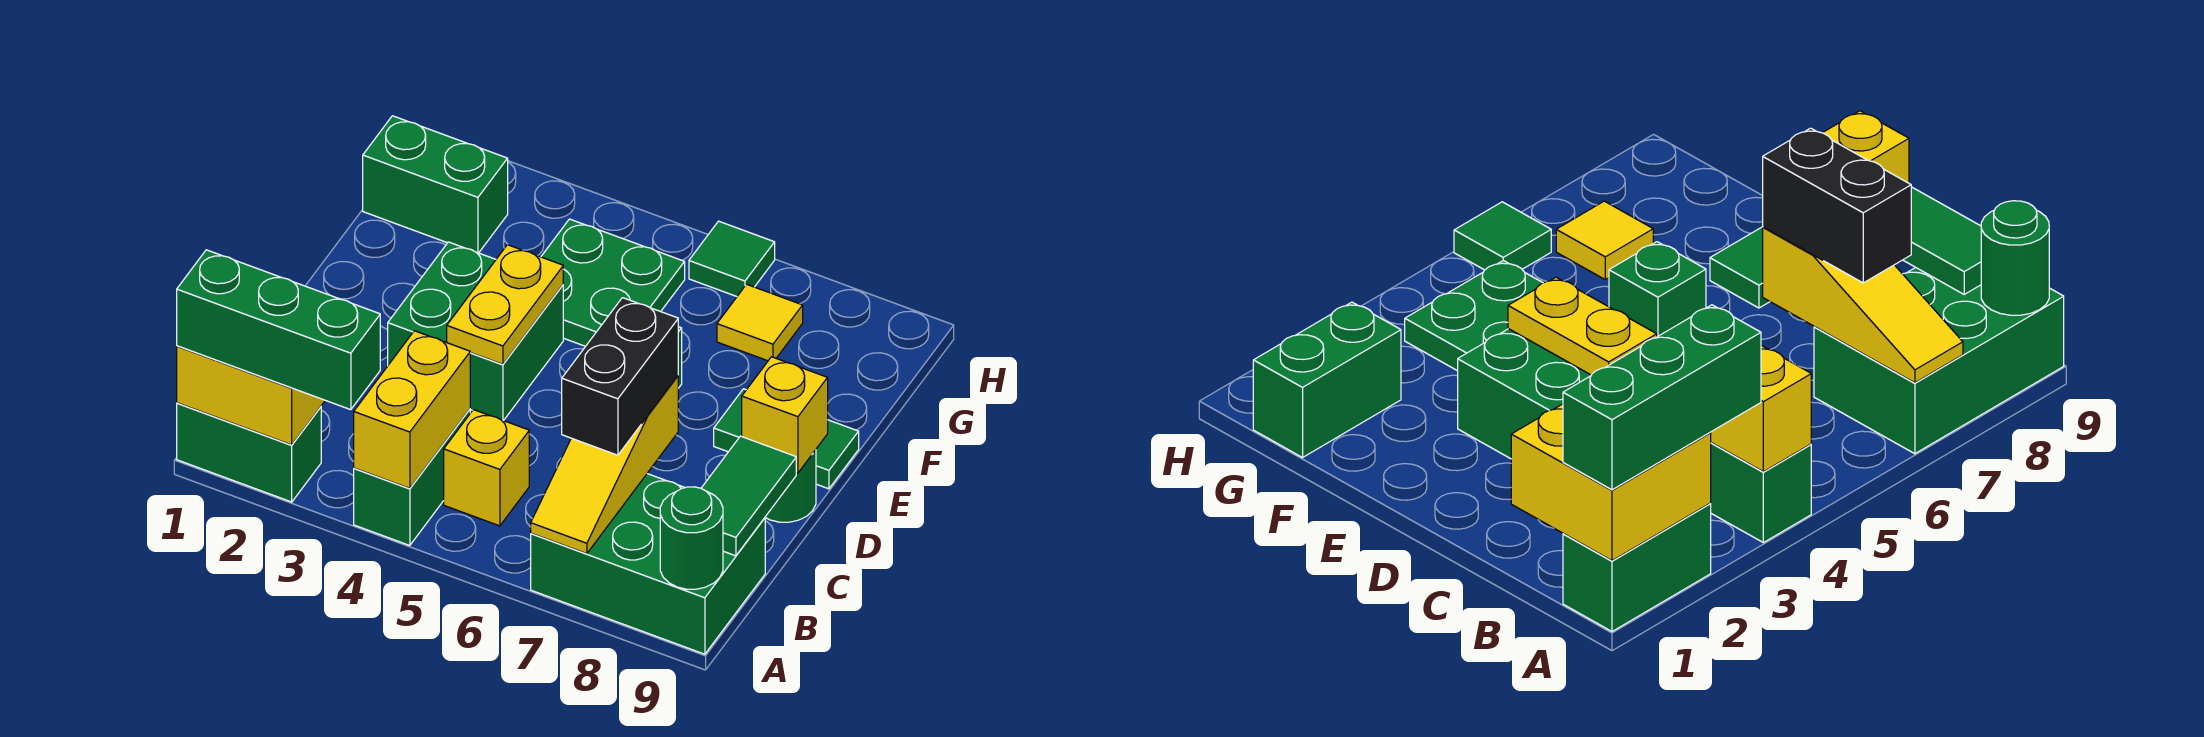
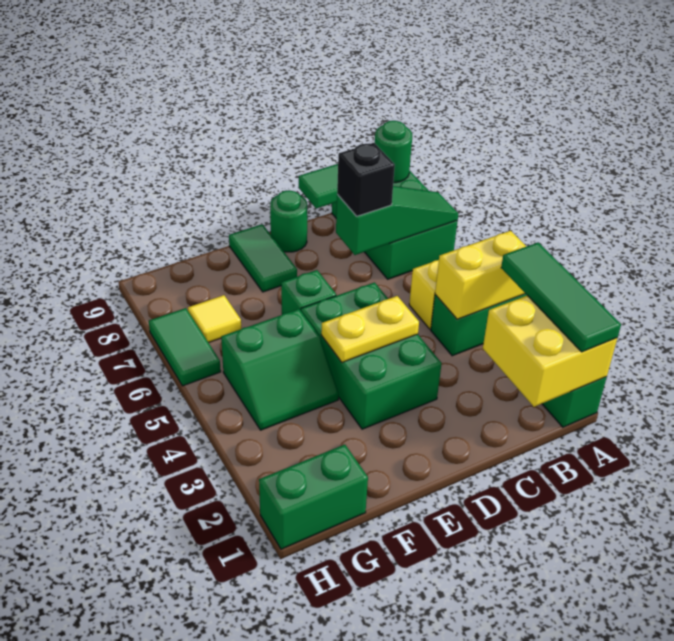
green 1x3 brick [177,250,380,410] -> green 1x3 tile [501,242,621,352]
yellow 1x3 slope [531,376,678,554] -> green 1x3 slope [336,186,458,255]
black 1x2 brick [562,298,678,455] -> black 1x1 brick [337,143,395,216]
green 2x2 brick [388,242,563,421] -> green 2x3 brick [301,282,442,429]
yellow 1x1 brick [742,357,828,473] -> none
green 2x2 plate [541,219,685,346] -> green 2x2 slope [221,309,339,430]
green 1x2 brick [363,116,508,253] -> green 1x2 brick turned to [259,445,368,549]
green 1x1 tile [689,221,775,296] -> green 1x2 tile [149,308,221,386]

